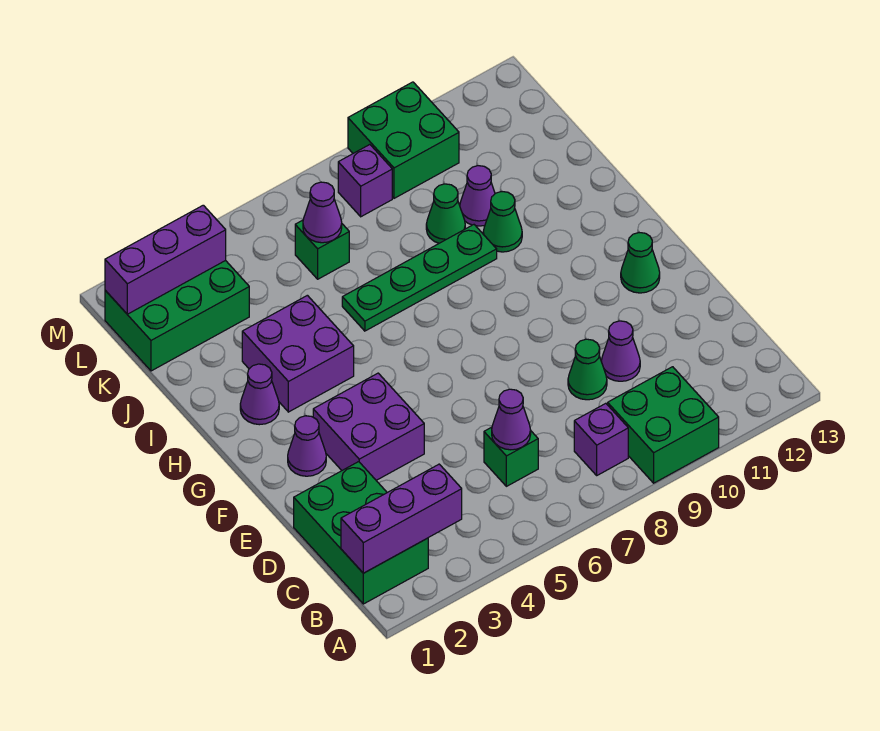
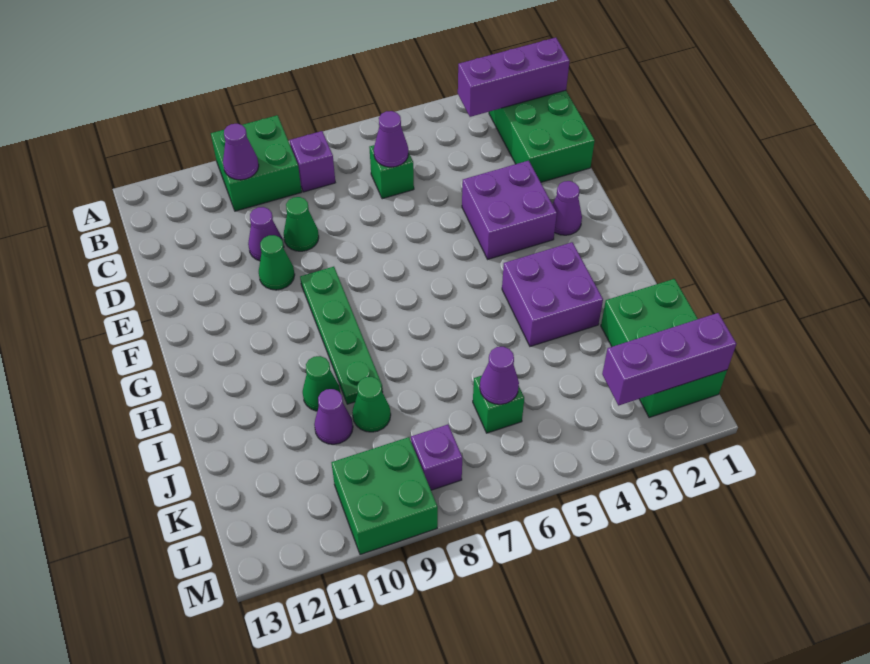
green 1x1 cone [621,233,660,293] -> green 1x1 cone moved to [259,235,295,290]
purple 1x1 cone [240,364,279,425] -> purple 1x1 cone moved to [223,124,259,180]
green 1x4 plate [342,225,497,331] -> green 1x4 plate turned to [300,267,383,404]
green 2x3 brick [105,260,249,371] -> green 2x3 brick turned to [601,279,727,418]

